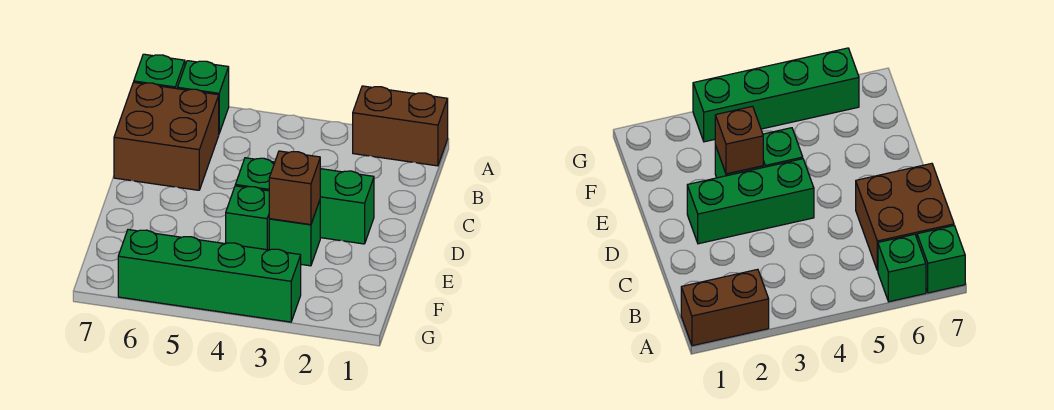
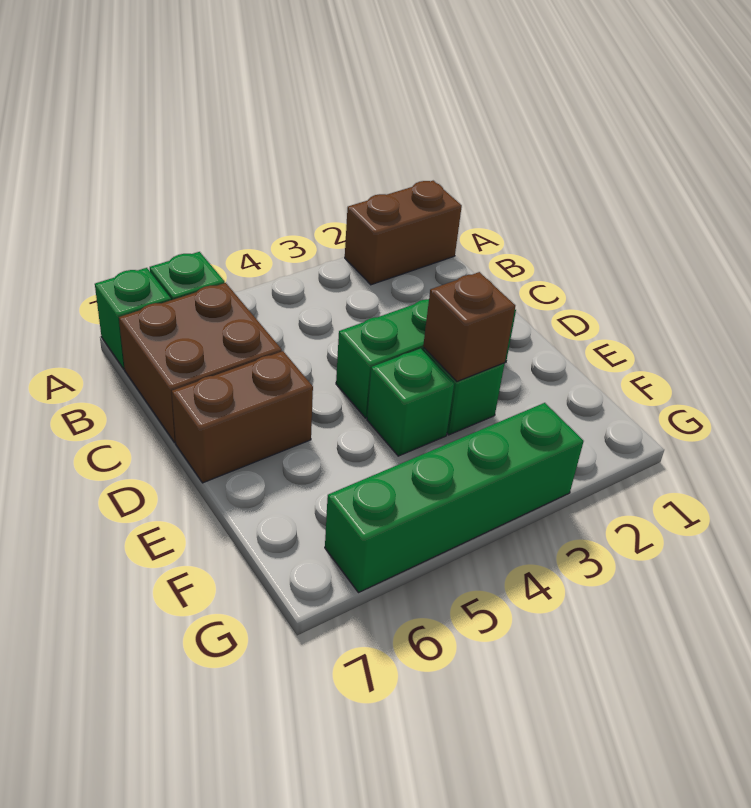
none -> brown 1x2 brick [172,351,313,483]

